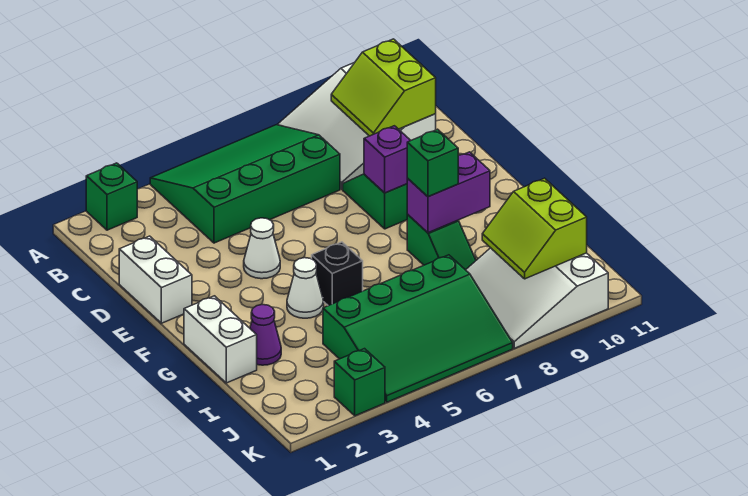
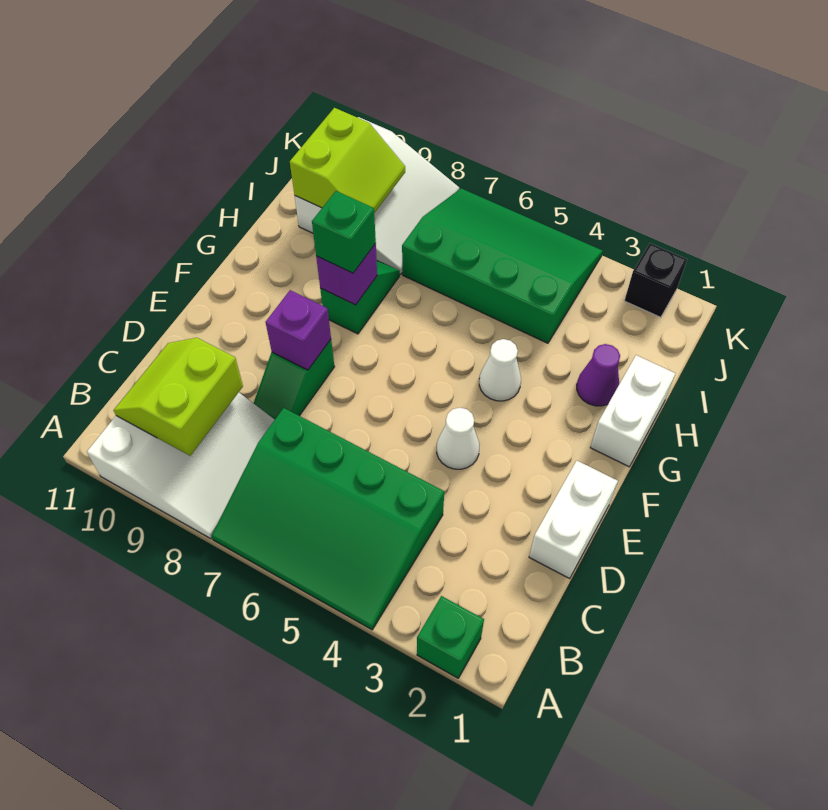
lime 2x2 slope [331,39,436,136] -> lime 2x2 slope turned to [114,338,243,456]
black 1x1 brick [312,242,363,306] -> black 1x1 brick moved to [625,243,687,317]
purple 1x2 brick [407,152,490,233] -> purple 1x1 brick [316,244,377,305]
green 1x1 brick [334,349,385,416] -> none

